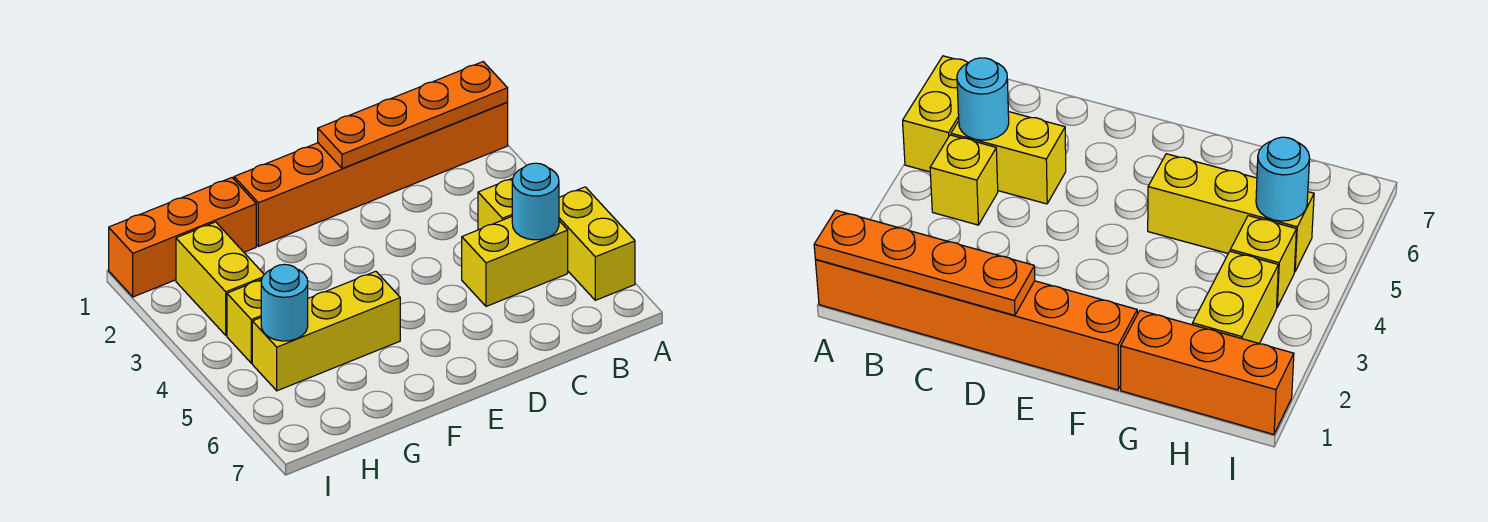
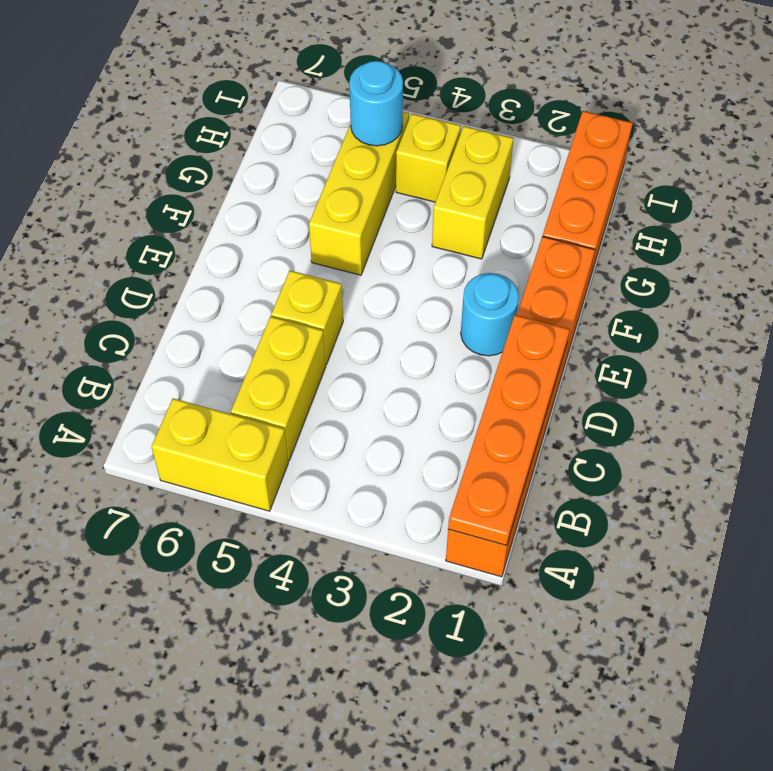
yellow 1x1 brick [478,178,513,230] -> yellow 1x1 brick moved to [271,270,343,364]
cyan 1x1 round brick [512,163,559,240] -> cyan 1x1 round brick moved to [461,273,519,356]
yellow 1x2 brick [176,222,264,335] -> yellow 1x2 brick turned to [432,126,514,259]

